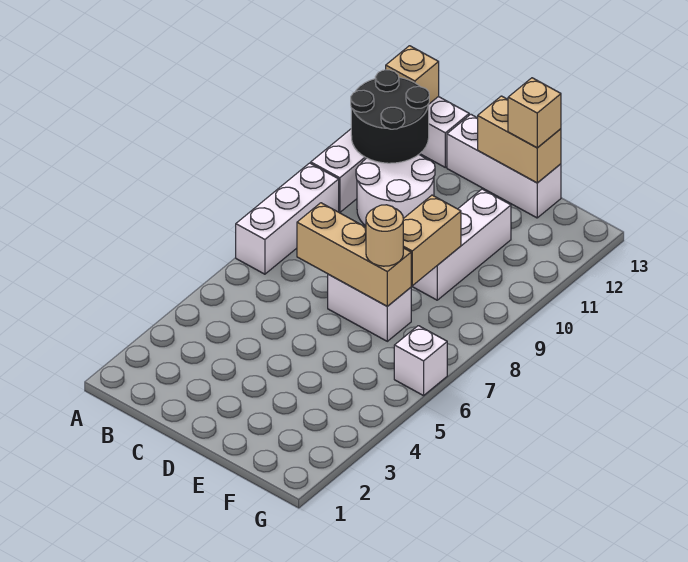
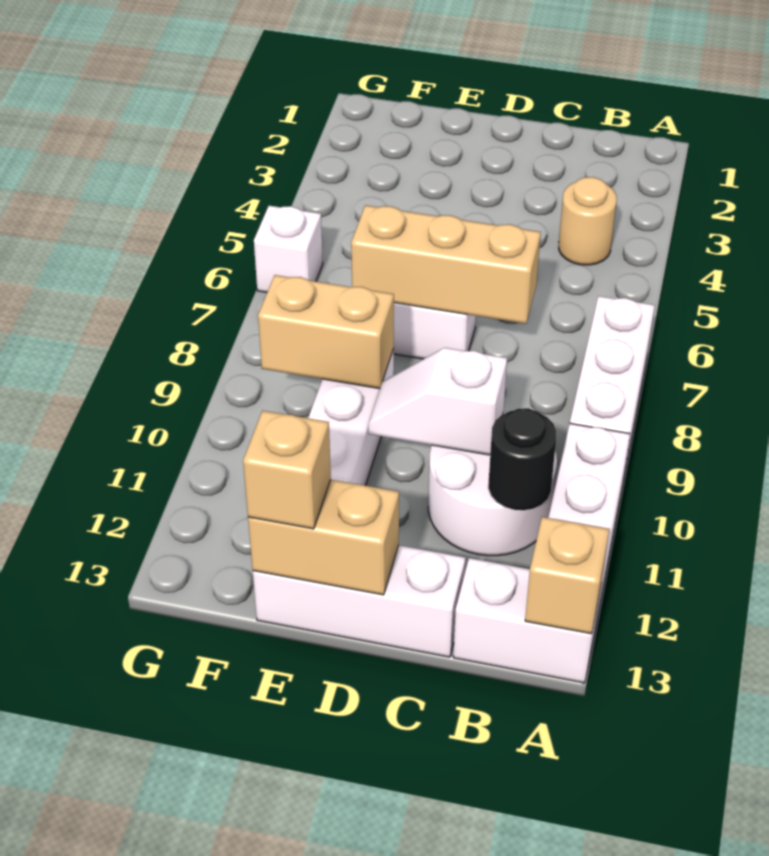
black 2x2 round brick [351,70,429,163] -> black 1x1 round brick [488,408,556,510]
none -> white 1x2 slope [368,348,507,455]
tan 1x1 round brick [366,205,403,266] -> tan 1x1 round brick moved to [559,177,617,265]
tan 1x2 brick [403,195,461,286] -> tan 1x2 brick turned to [258,275,394,389]

